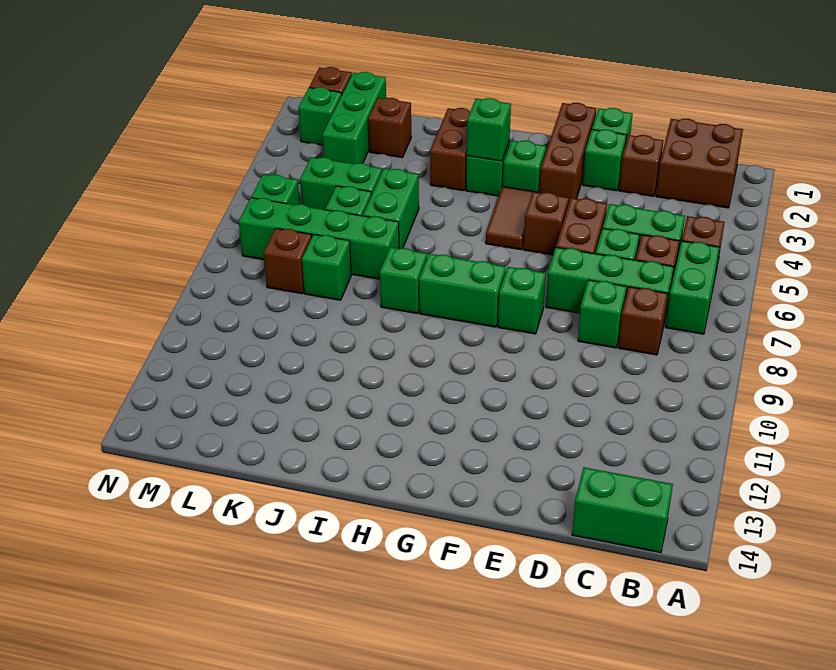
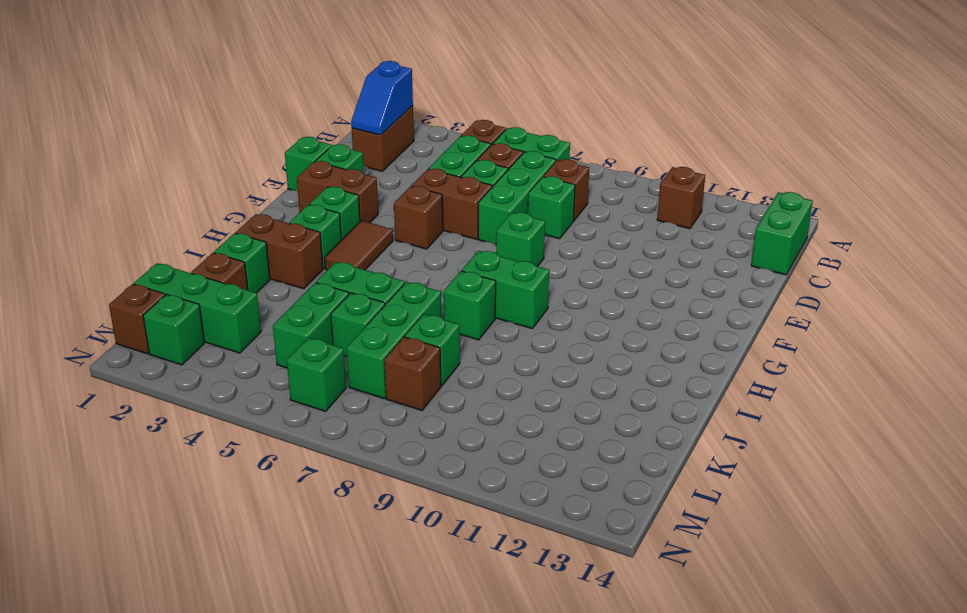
brown 2x2 brick [656,119,743,208] -> brown 1x2 brick [352,106,414,171]
none -> blue 1x2 slope [351,61,413,135]
brown 1x1 brick [619,135,664,196] -> brown 1x1 brick moved to [657,167,705,229]
brown 1x3 brick [539,103,596,205] -> brown 1x2 brick [297,161,378,223]
brown 1x2 tile [486,187,534,250] -> brown 1x2 tile turned to [325,221,393,270]
green 1x2 brick [419,254,506,327] -> green 1x2 brick turned to [462,251,549,329]
green 1x1 brick [467,98,511,161] -> green 1x1 brick moved to [214,233,270,293]
green 1x4 brick [239,198,399,279] -> green 1x3 brick [346,282,441,398]

